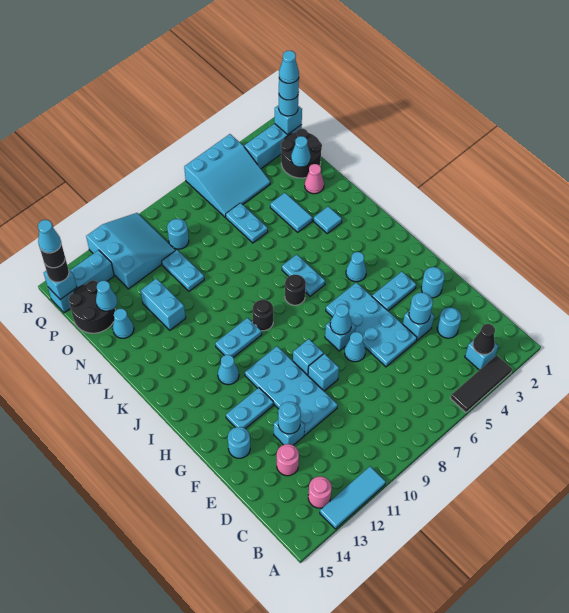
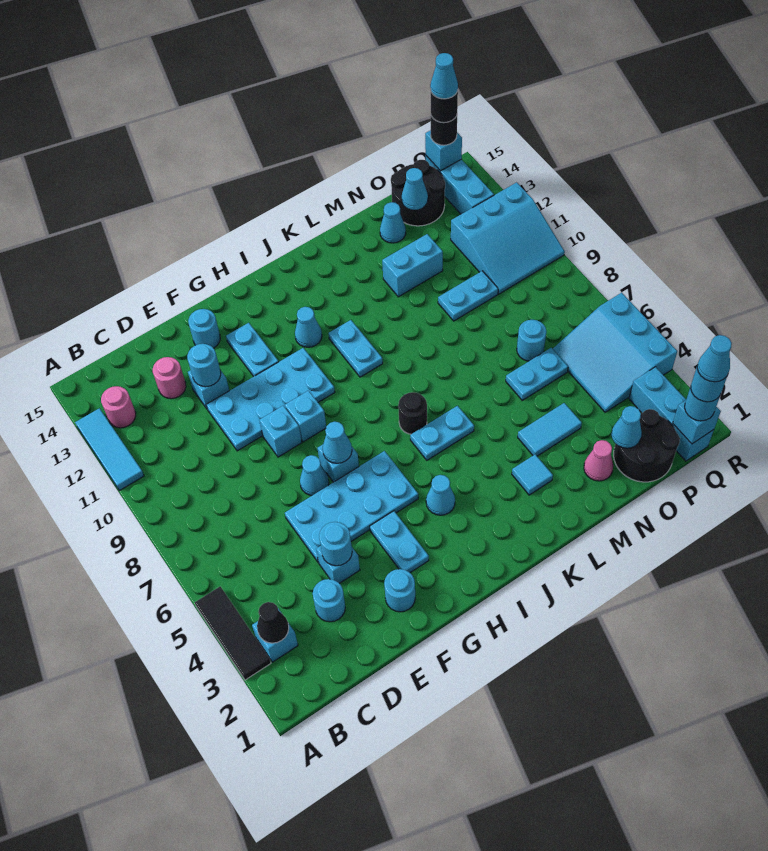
black 1x1 round brick [252,300,273,331] -> none
cyan 1x1 round brick [167,219,189,249] -> cyan 1x1 round brick moved to [517,320,546,361]

